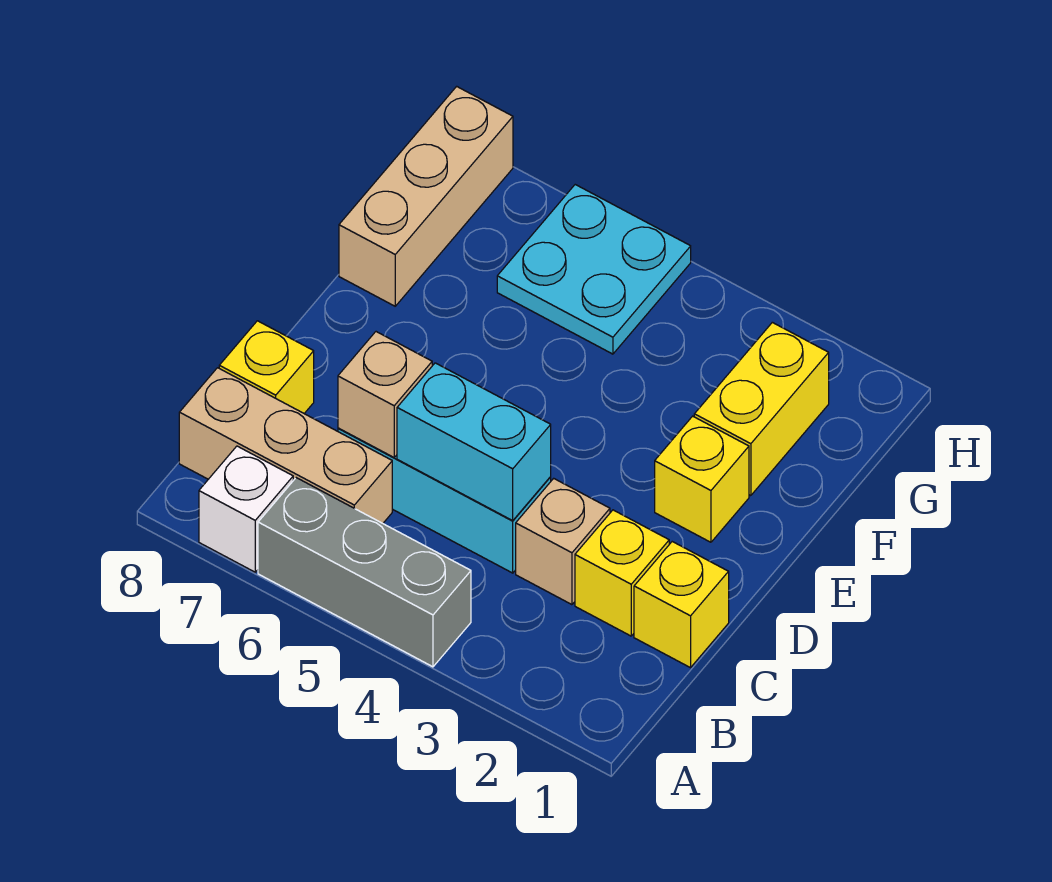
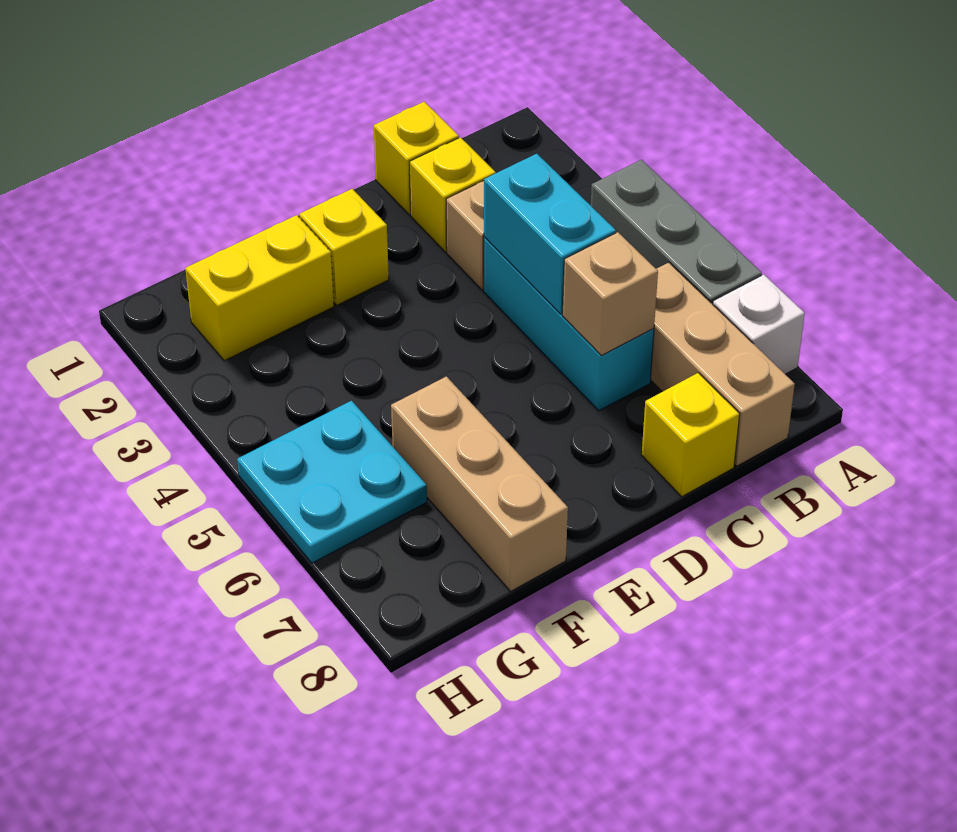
tan 1x3 brick [339,86,513,306] -> tan 1x3 brick turned to [391,376,568,591]

